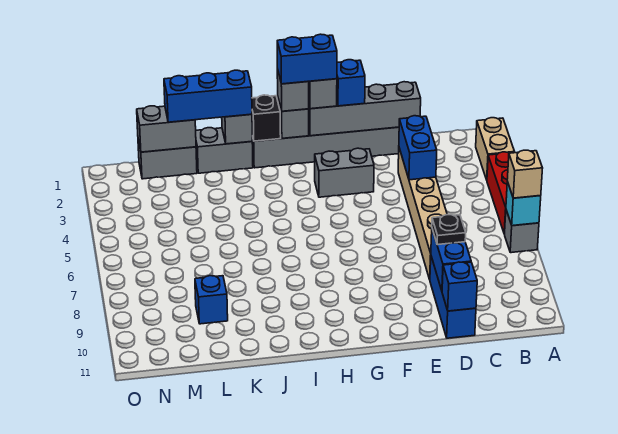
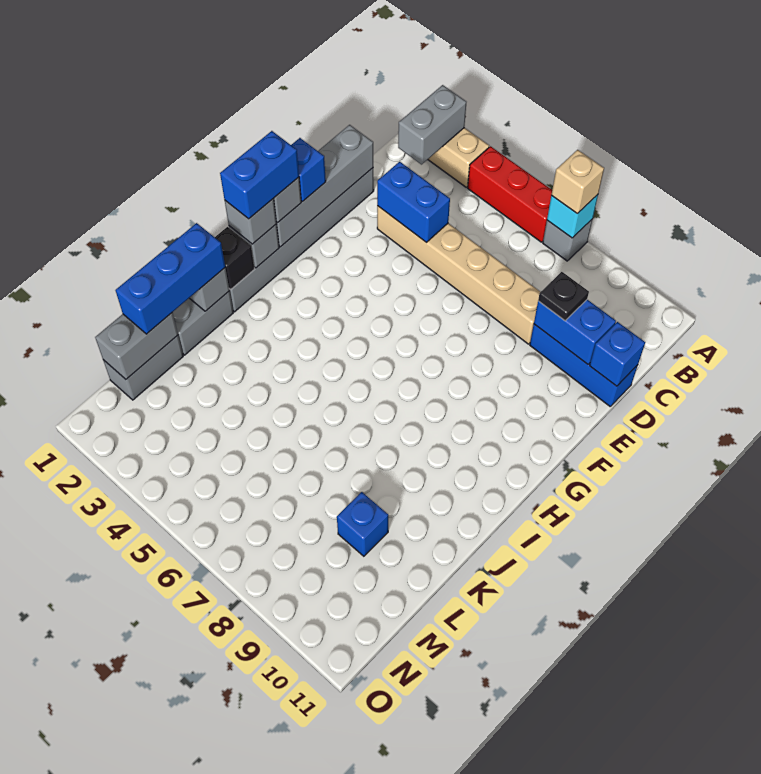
grey 1x2 brick [315,148,374,197] -> grey 1x2 brick moved to [398,85,466,165]

